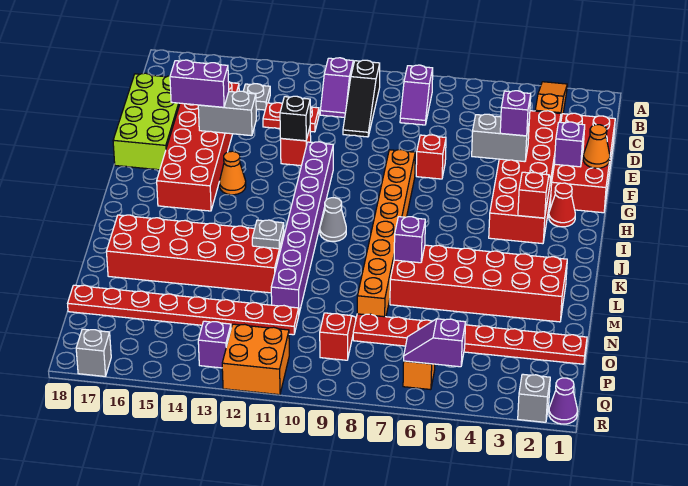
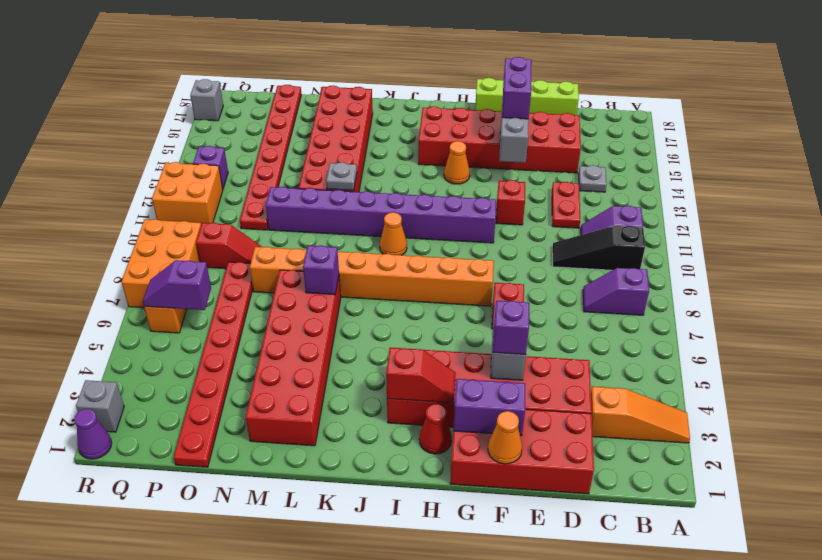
lime 2x4 brick [113,73,180,170] -> lime 1x4 brick [475,78,579,115]
purple 1x1 brick [554,122,585,167] -> purple 1x2 brick [453,379,525,436]
black 1x1 brick [280,96,310,141] -> none
grey 1x1 cone [320,198,346,241] -> orange 1x1 cone [380,212,407,255]
purple 1x2 slope [404,319,466,367] -> purple 1x2 slope turned to [143,260,211,310]
none -> orange 2x3 brick [122,219,201,310]

